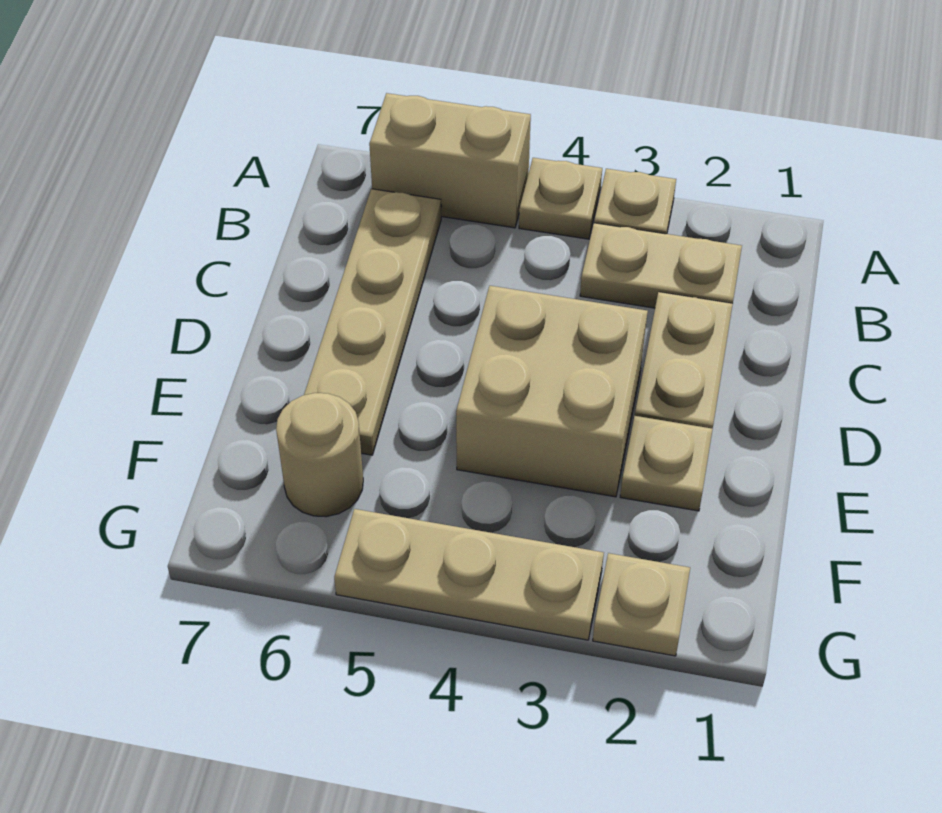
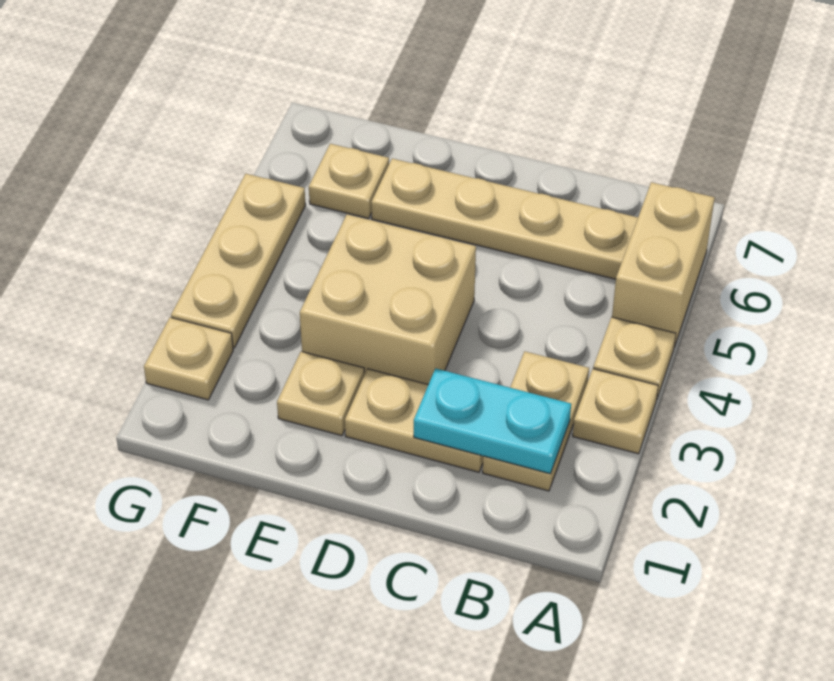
none -> cyan 1x2 plate [414,368,571,474]
tan 1x1 round brick [276,393,363,517] -> tan 1x1 plate [309,144,389,218]

